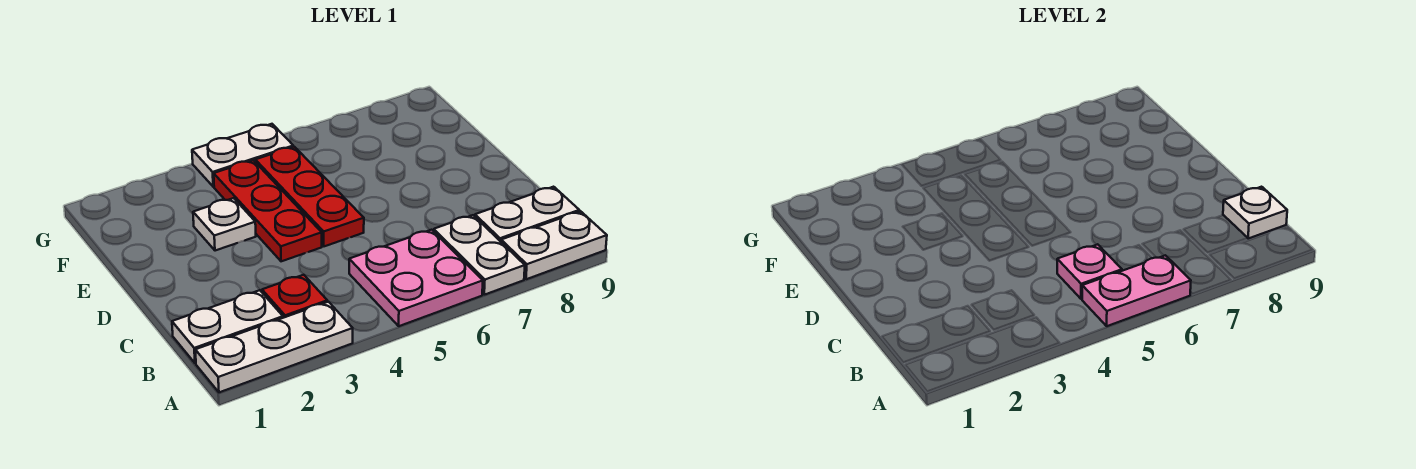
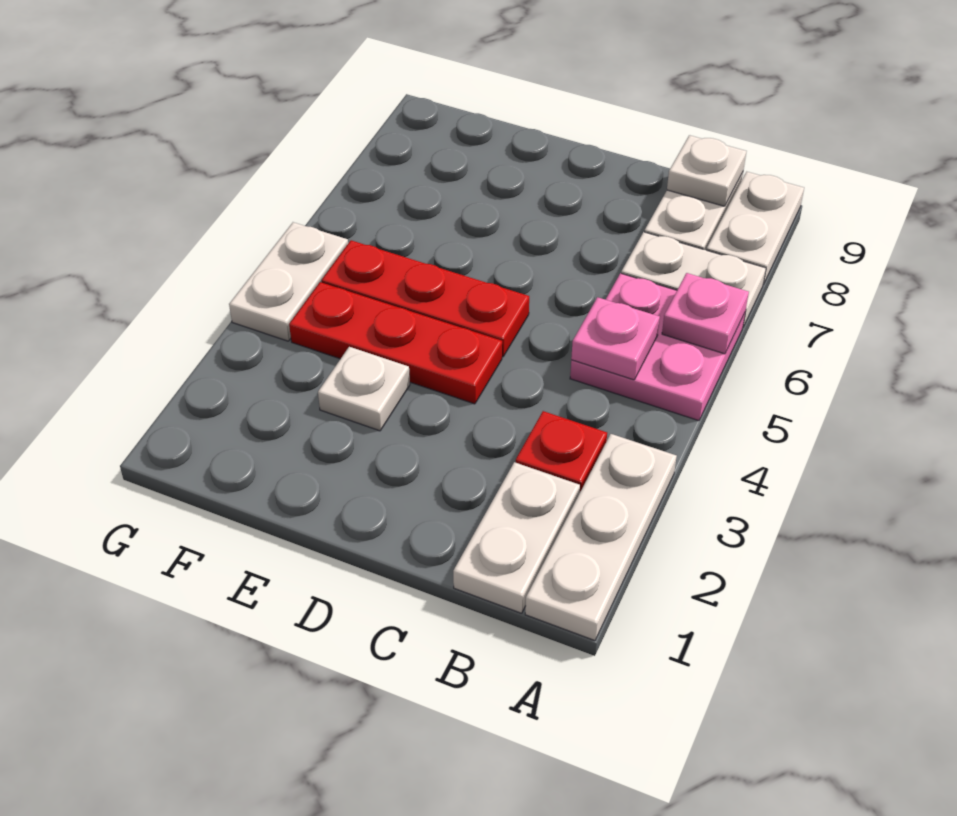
pink 1x2 plate [1082,255,1191,326] -> pink 1x1 plate [662,273,749,354]

